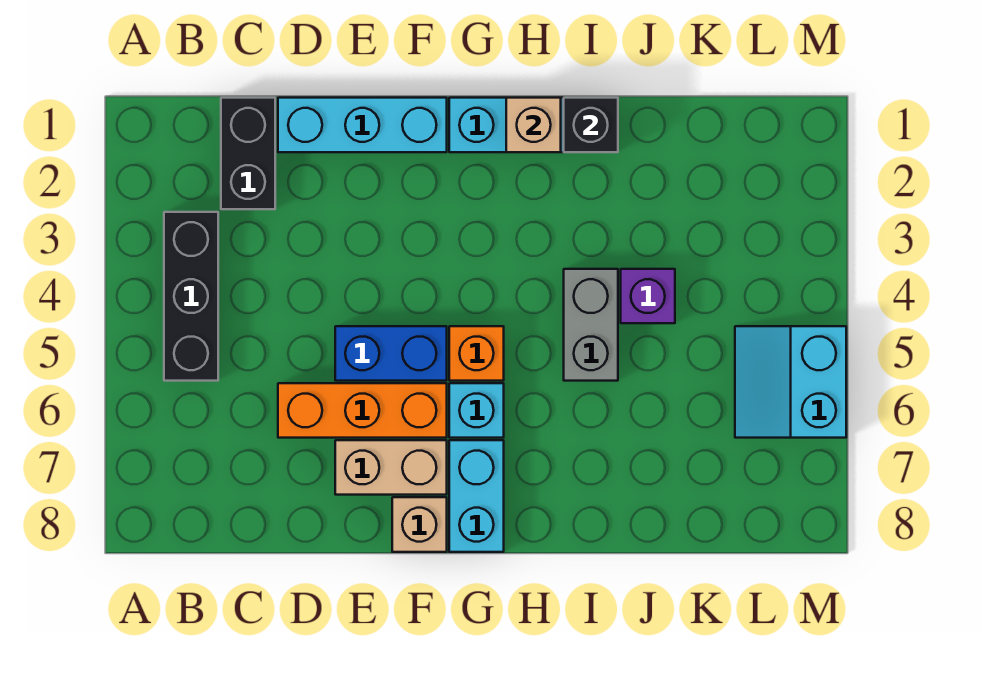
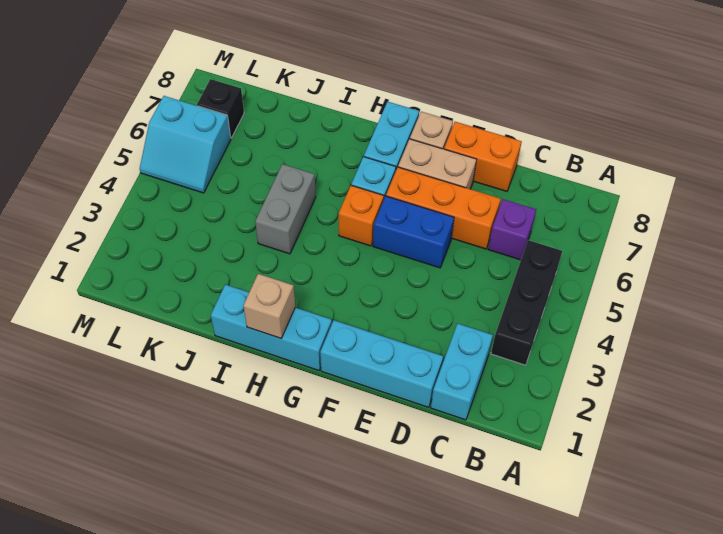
black 1x2 brick [221,98,275,209] -> cyan 1x2 brick [431,324,493,420]
none -> orange 1x2 brick [444,122,522,191]
black 1x1 brick [564,98,618,152] -> black 1x1 brick moved to [197,79,244,138]
purple 1x1 brick [621,269,675,323] -> purple 1x1 brick moved to [488,199,536,260]
cyan 2x2 slope [735,326,846,438] -> cyan 2x2 slope turned to [140,96,231,193]

